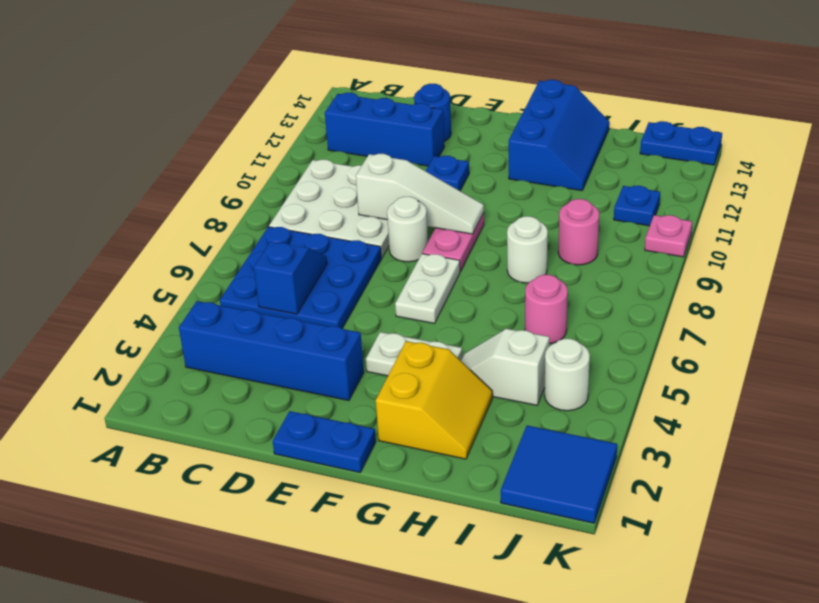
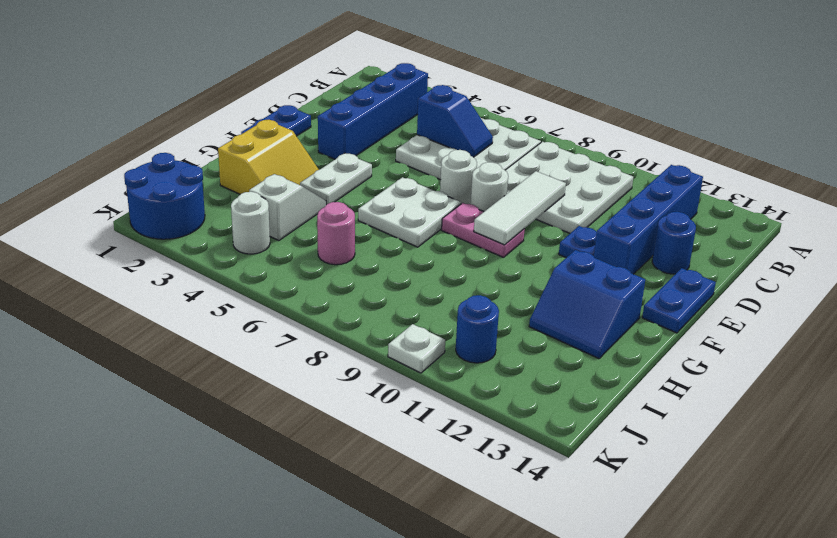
blue 3x3 plate [220,227,382,329] -> white 3x3 plate [396,118,541,180]
blue 1x3 brick [325,93,444,166] -> blue 1x4 brick [594,165,703,274]
white 1x3 slope [356,154,484,234] -> white 1x3 tile [474,171,566,245]
white 1x2 plate [395,254,460,324] -> white 2x2 plate [358,177,461,247]
yellow 2x2 slope [376,341,493,459] -> yellow 2x2 slope turned to [218,120,319,194]
blue 2x3 slope [509,80,610,191] -> blue 2x2 slope [529,250,645,359]
white 1x1 round brick [507,216,548,283] -> white 1x1 round brick moved to [440,150,477,204]
pink 1x1 round brick [558,199,599,265] -> none
blue 2x2 tile [501,426,617,523] -> blue 2x2 round brick [124,153,205,239]
blue 1x1 plate [614,186,660,226] -> blue 1x1 round brick [456,295,499,363]
blue 1x2 plate [640,121,722,165] -> blue 1x2 plate moved to [642,268,716,333]
pink 1x1 plate [645,215,692,257] -> white 1x1 plate [388,324,445,373]

